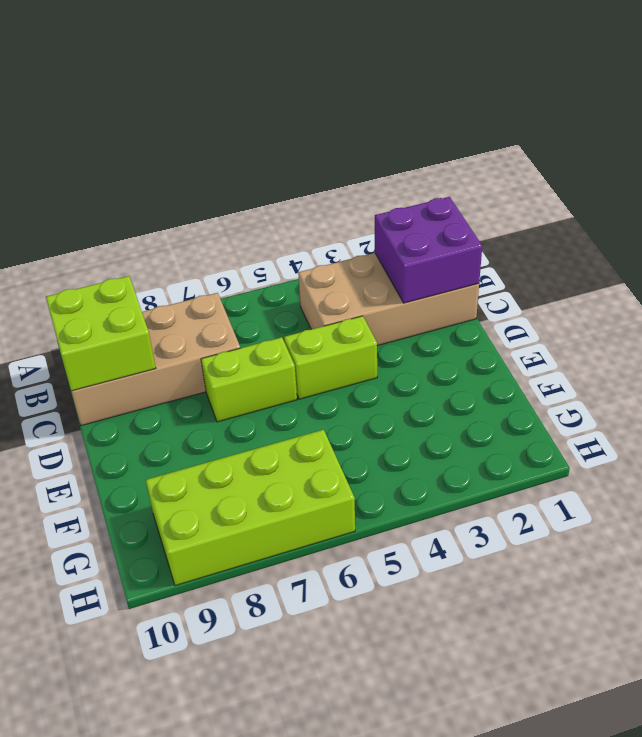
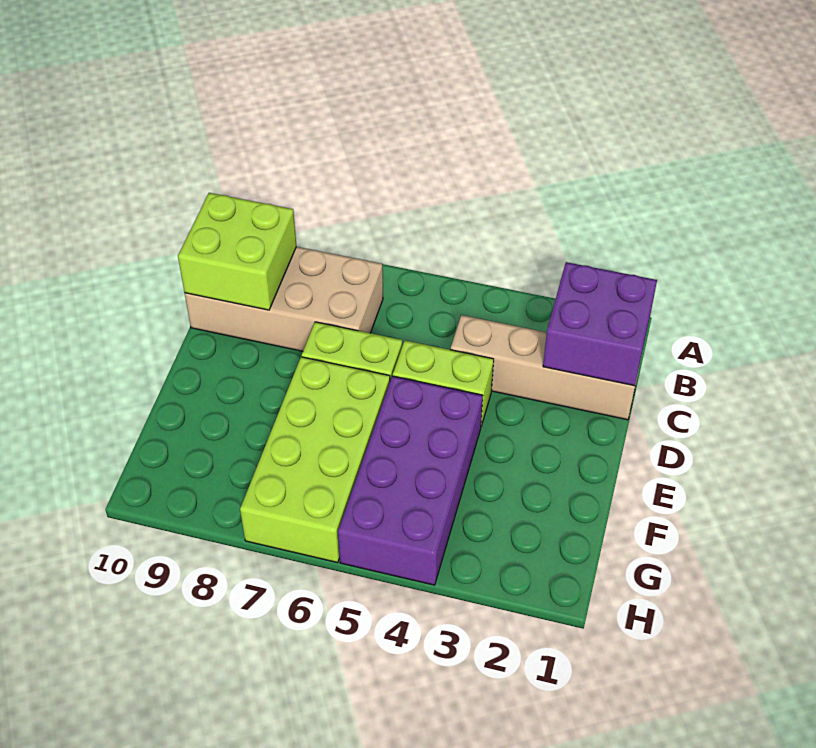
tan 2x4 brick [298,253,479,346] -> tan 1x4 brick [450,315,641,420]
none -> purple 2x4 brick [338,376,483,585]
lime 2x4 brick [146,430,355,586] -> lime 2x4 brick turned to [240,357,390,563]

